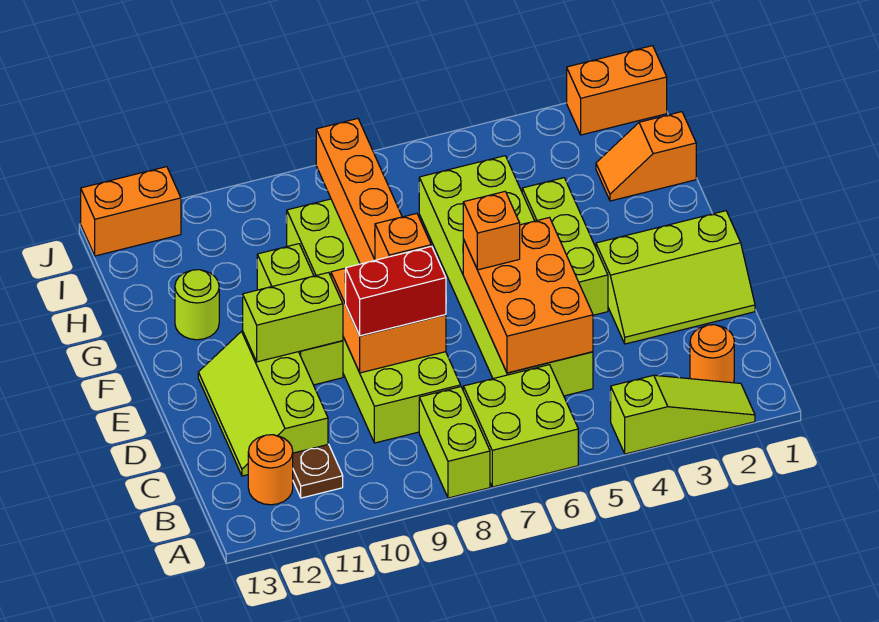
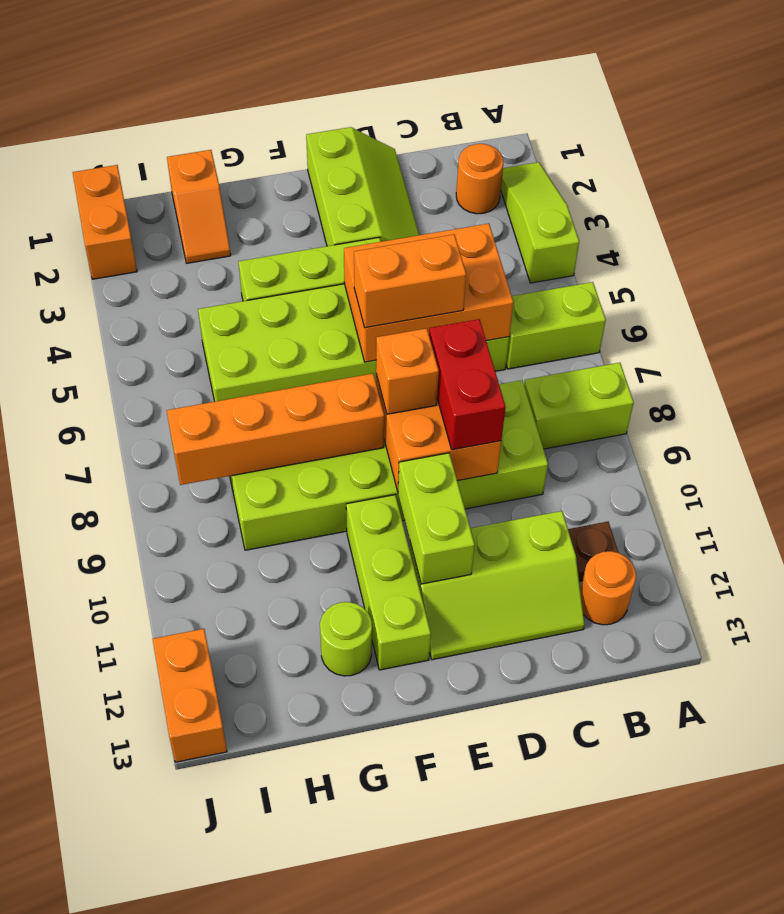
lime 2x2 brick [463,365,578,487] -> lime 1x2 brick [506,282,606,369]
orange 1x1 brick [463,192,520,270] -> orange 1x2 brick [354,234,466,328]
lime 1x3 brick [257,244,343,385] -> lime 1x3 brick turned to [346,495,431,670]

